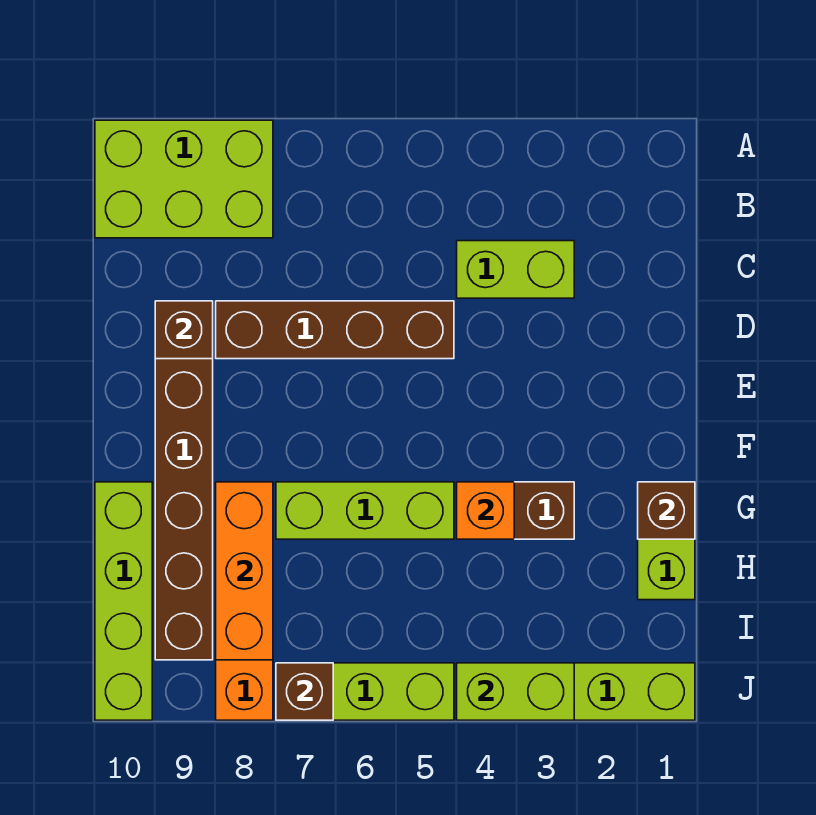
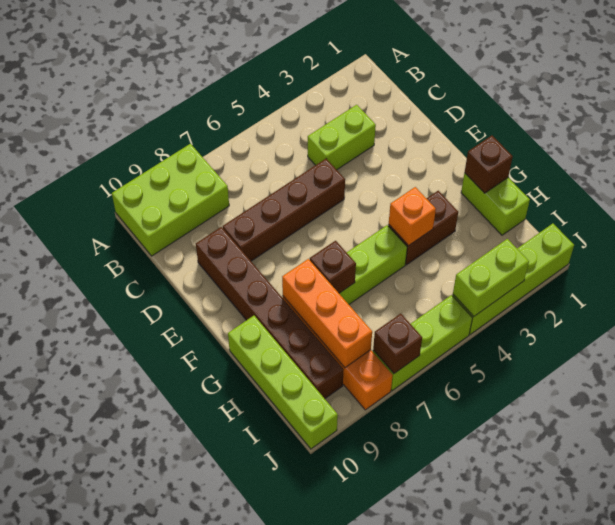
brown 1x1 brick [155,301,213,359] -> brown 1x1 brick moved to [310,241,356,293]

